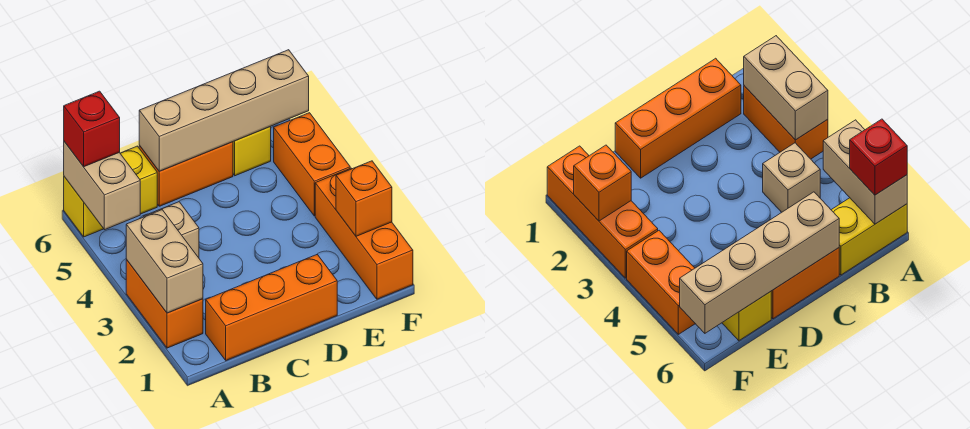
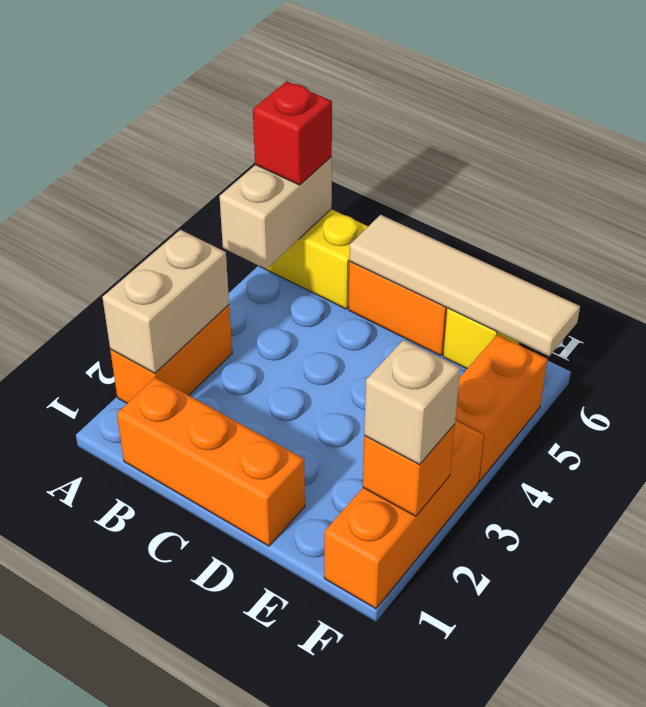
tan 1x1 brick [143,202,199,258] -> tan 1x1 brick moved to [364,340,460,465]
tan 1x4 brick [139,50,309,171] -> tan 1x4 tile [349,215,580,356]

